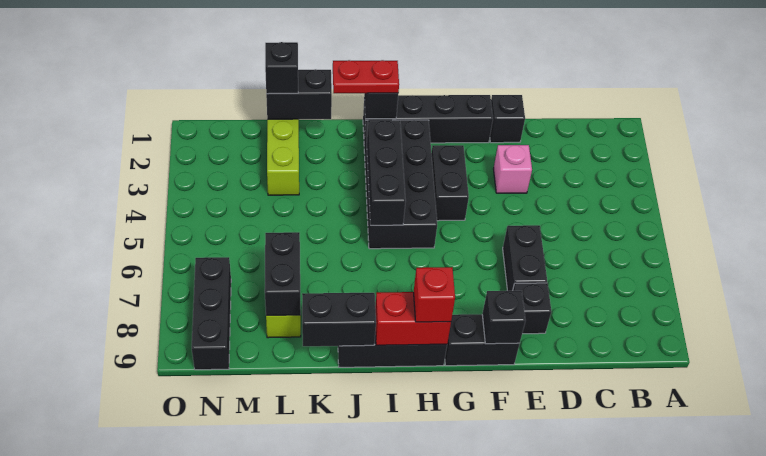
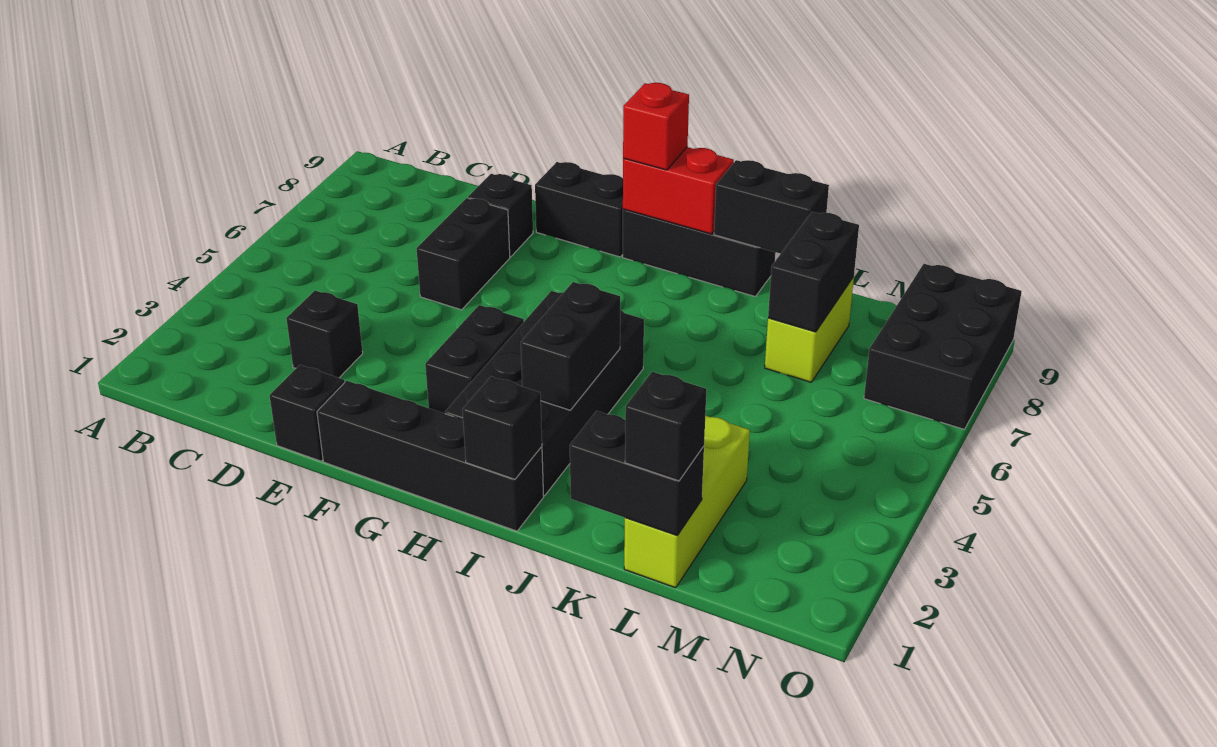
pink 1x1 brick [494,145,532,193] -> none
black 1x1 brick [482,290,526,344] -> black 1x1 brick moved to [286,291,363,378]
red 1x2 plate [333,60,399,93] -> none
black 1x3 brick [367,120,406,225] -> black 1x2 brick [521,282,620,410]
black 1x3 brick [192,257,231,370] -> black 2x3 brick [864,264,1022,429]

